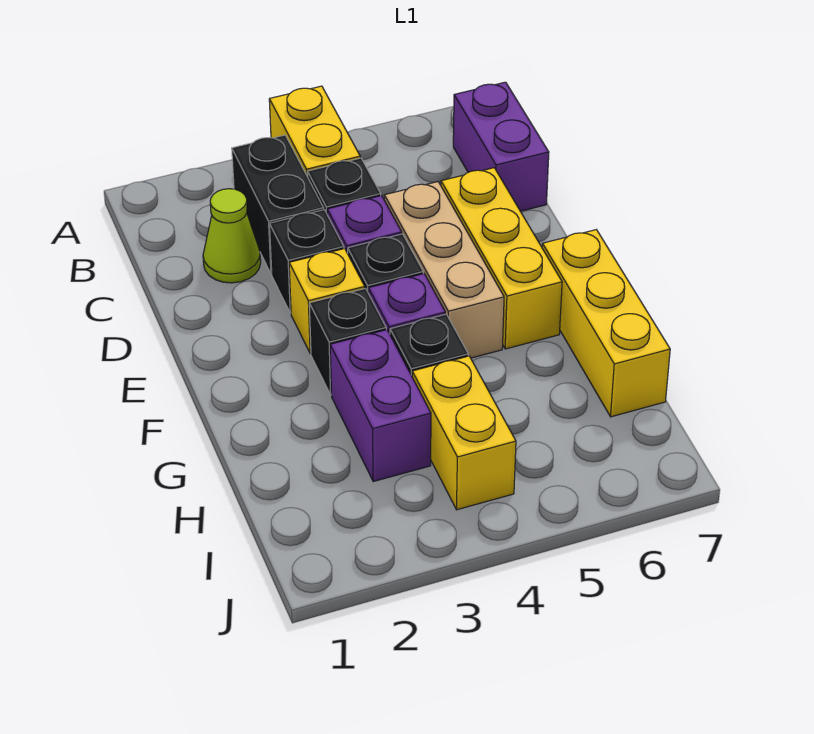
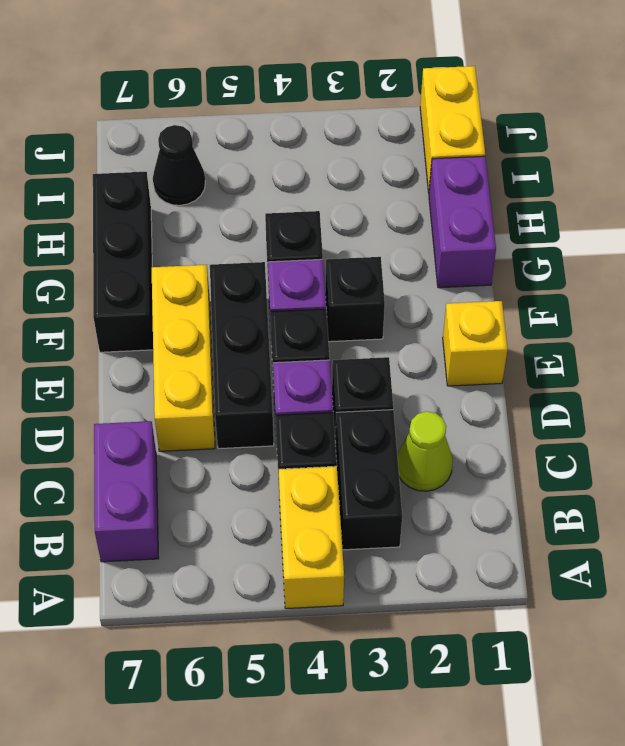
tan 1x3 brick [384,182,504,358] -> black 1x3 brick [210,262,274,449]
yellow 1x1 brick [289,249,365,354] -> yellow 1x1 brick moved to [443,301,508,386]
yellow 1x3 brick [542,230,670,417] -> black 1x3 brick [93,172,153,352]
purple 1x2 brick [330,330,431,481] -> purple 1x2 brick moved to [429,156,496,288]
yellow 1x2 brick [412,356,516,510] -> yellow 1x2 brick moved to [420,66,485,193]
none -> black 1x1 cone [153,125,205,205]

